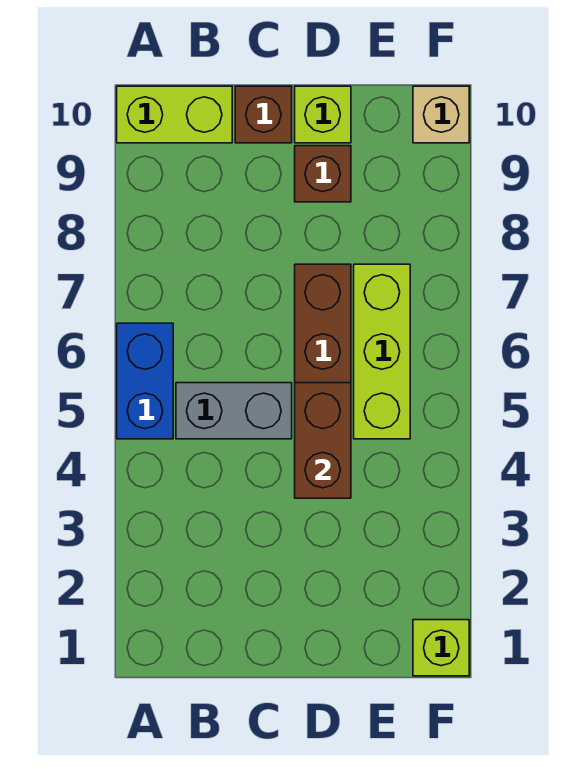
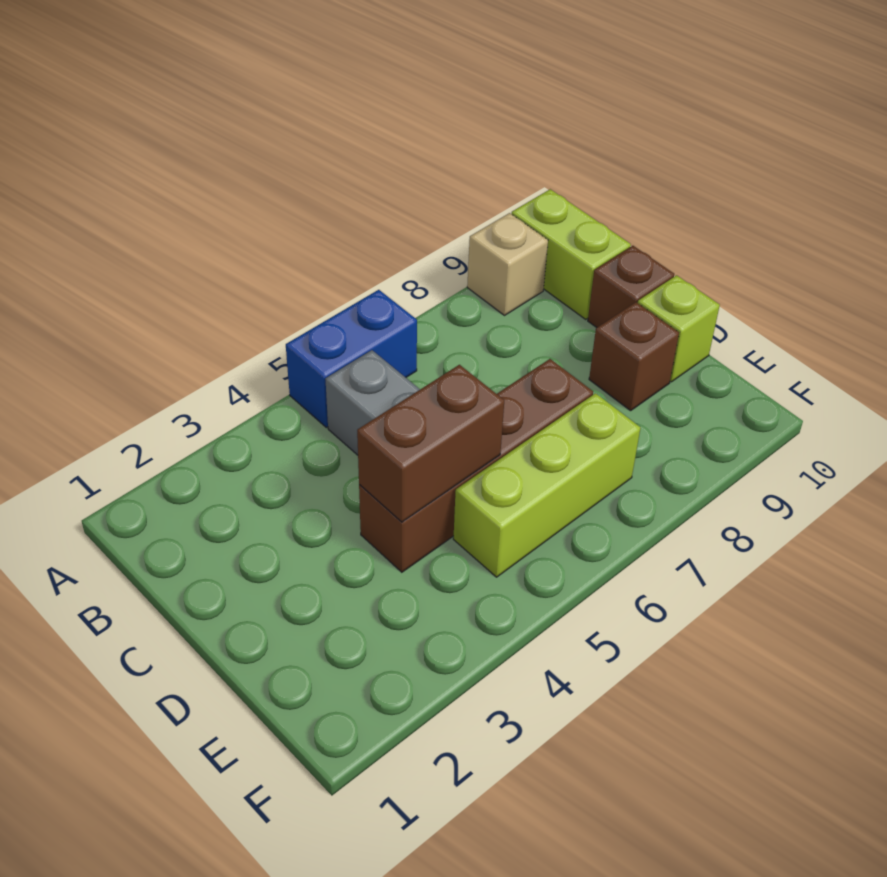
lime 1x1 brick [413,620,469,676] -> none
tan 1x1 brick [413,86,469,143] -> tan 1x1 brick moved to [467,213,548,315]

